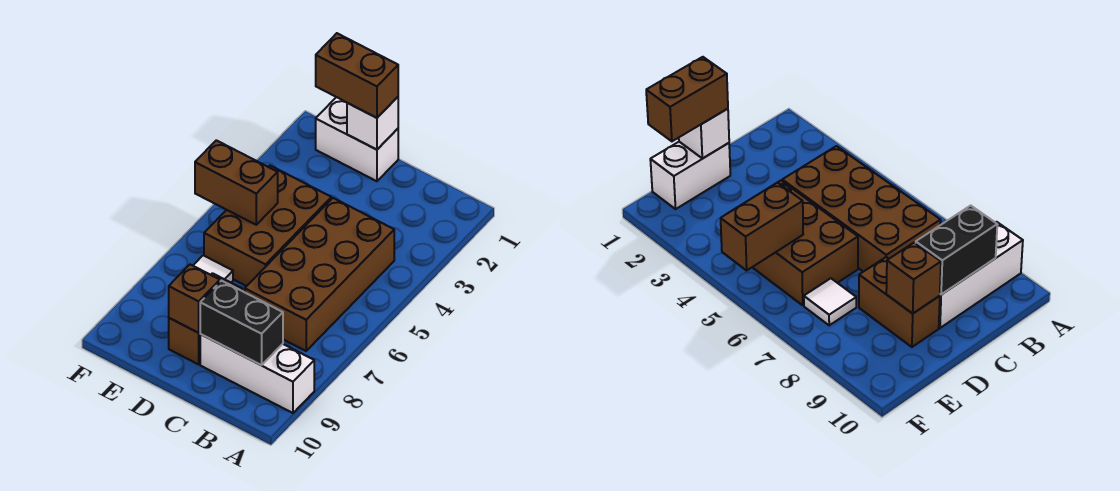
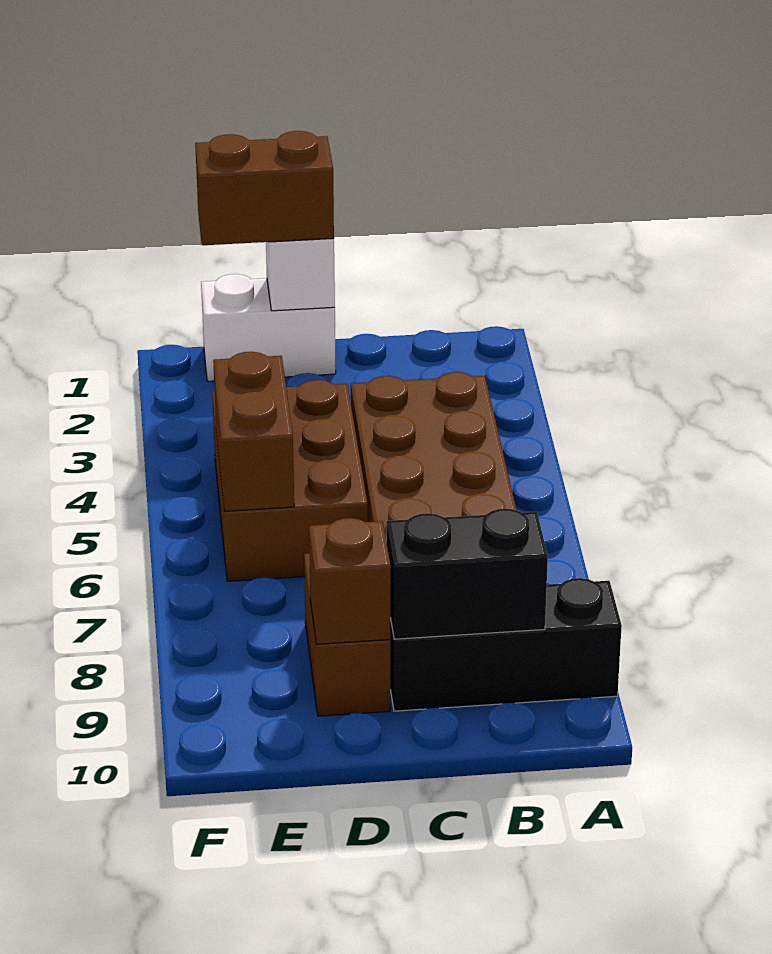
white 1x3 brick [200,334,314,413] -> black 1x3 brick [390,578,622,711]
brown 1x2 brick [195,140,278,225] -> brown 1x2 brick turned to [213,352,294,511]
white 1x1 tile [193,255,233,283] -> none

